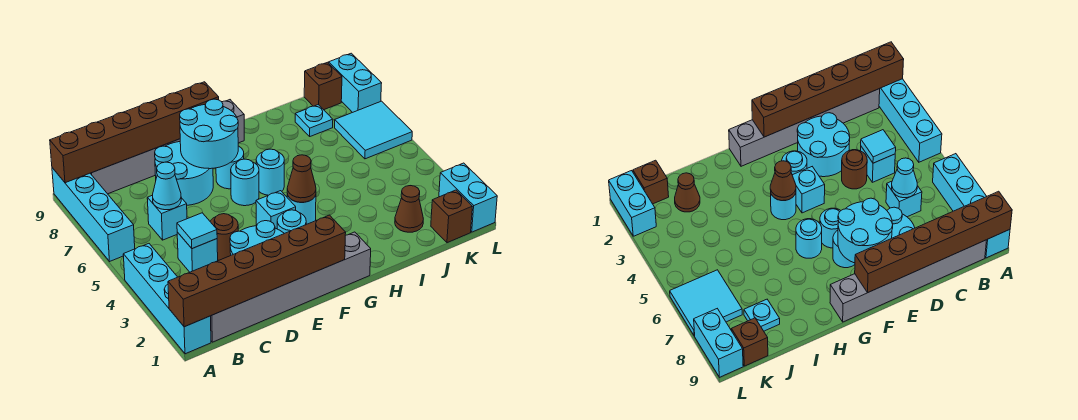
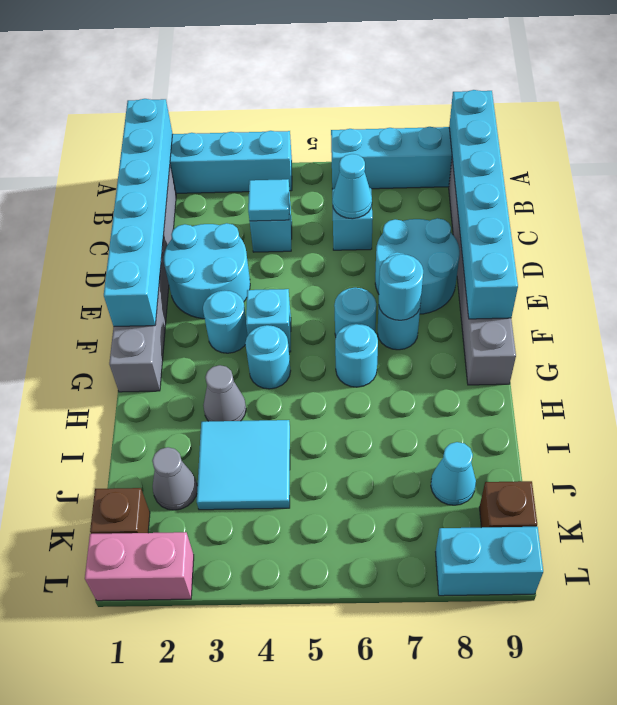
brown 1x6 brick [168,215,346,327] -> cyan 1x6 brick [104,99,172,327]
brown 1x6 brick [50,82,219,183] -> cyan 1x6 brick [449,90,518,319]
brown 1x1 round brick [210,214,238,260] -> none
cyan 2x2 round brick [180,99,238,169] -> cyan 1x1 round brick [379,254,423,320]
brown 1x1 cone [287,155,316,202] -> none
none -> grey 1x1 cone [203,365,246,421]
brown 1x1 cone [395,186,423,232] -> grey 1x1 cone [152,447,197,510]
cyan 1x1 plate [295,105,333,136] -> cyan 1x1 cone [431,442,476,505]
cyan 2x2 tile [335,101,412,159] -> cyan 2x2 tile moved to [197,420,290,510]
cyan 1x2 brick [439,163,497,232] -> pink 1x2 brick [85,532,194,601]

